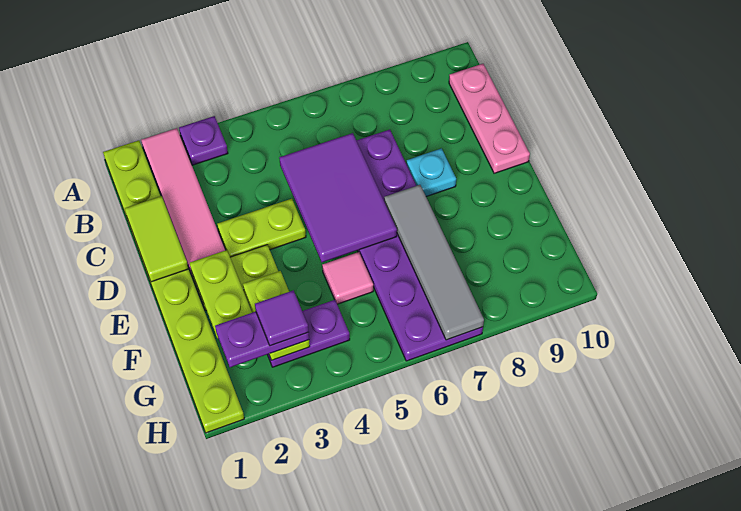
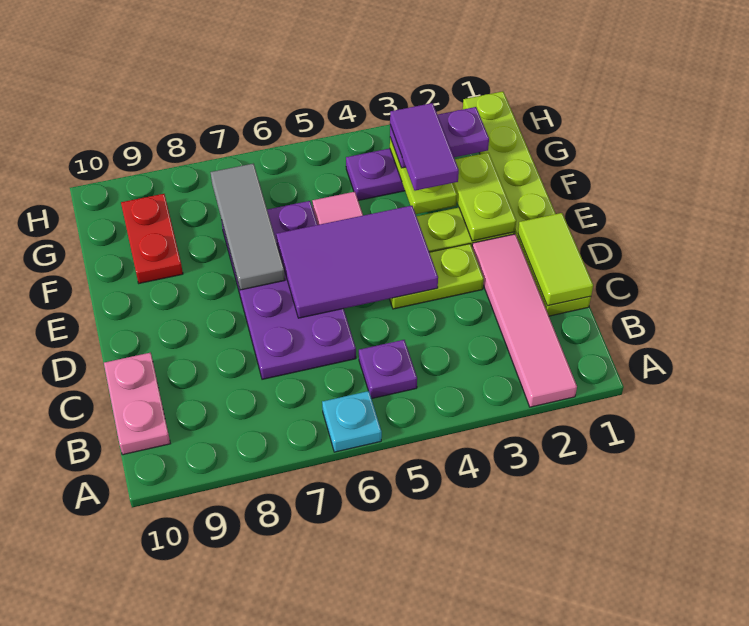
lime 1x8 plate [103,140,244,433] -> lime 1x6 plate [463,91,591,316]
purple 1x1 plate [179,116,228,165] -> purple 1x1 plate moved to [359,340,417,399]
pink 1x3 plate [449,64,530,173] -> pink 1x2 plate [104,353,170,455]
purple 2x3 tile [279,133,397,262] -> purple 2x3 tile turned to [276,206,438,318]
purple 2x6 plate [357,130,483,361] -> purple 2x4 plate [222,201,356,379]
cyan 1x1 plate [406,149,456,197] -> cyan 1x1 plate moved to [322,391,382,452]
grey 1x4 tile [384,185,484,340] -> grey 1x3 tile [211,164,285,290]
none -> red 1x2 plate [121,194,183,283]
purple 1x1 tile [255,290,308,346] -> purple 1x2 tile [390,103,459,191]

